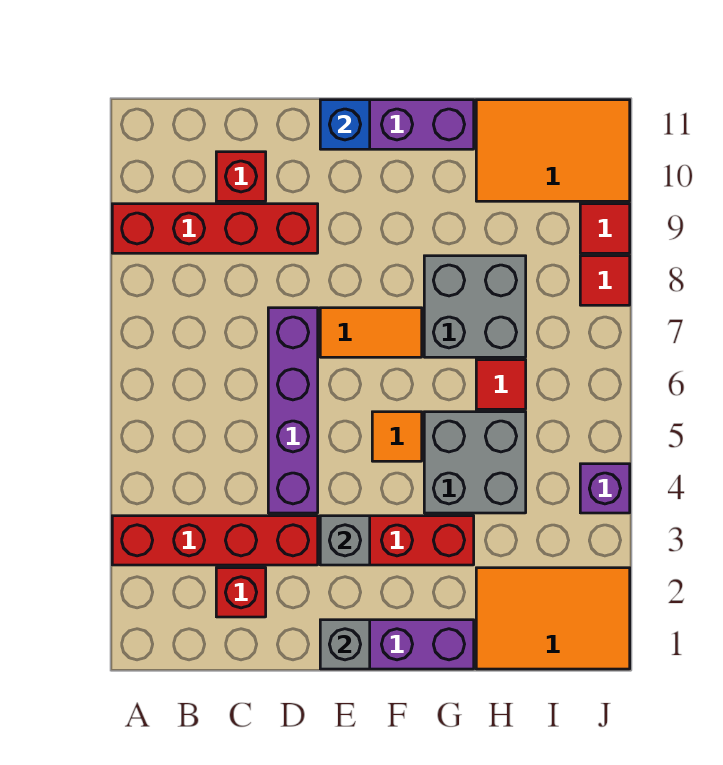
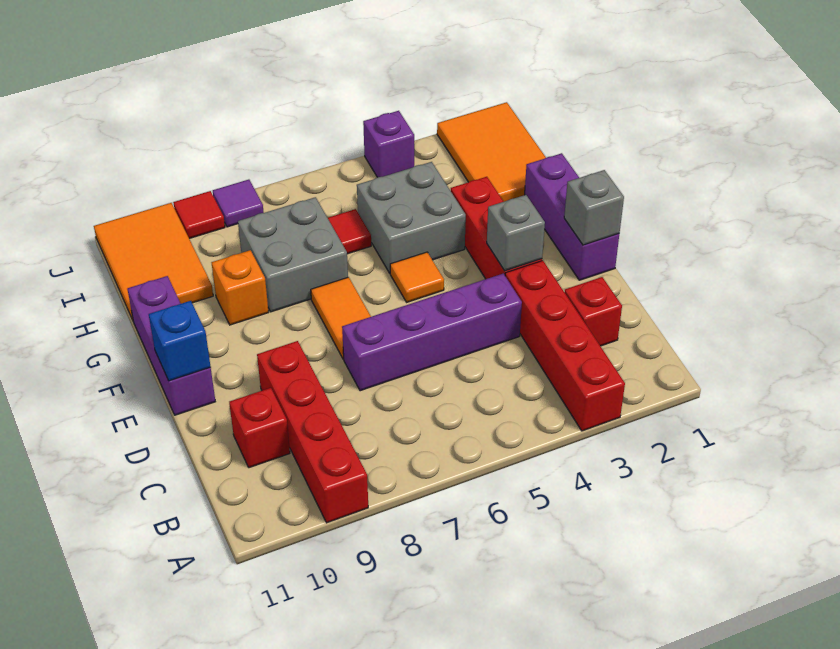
none -> orange 1x1 brick [212,250,269,325]
red 1x1 tile [580,256,630,305] -> purple 1x1 tile [213,180,264,227]

